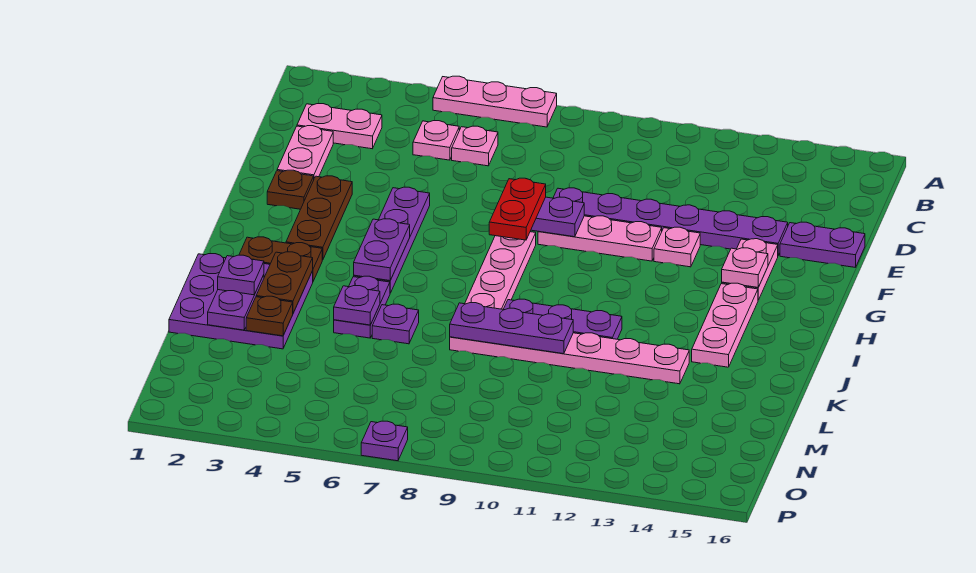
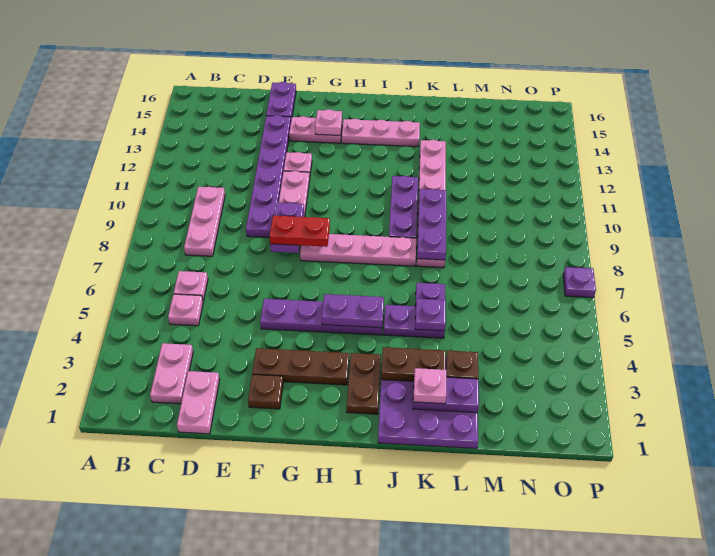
pink 1x3 plate [433,76,557,127] -> pink 1x3 plate moved to [184,187,225,256]
pink 1x2 plate [277,126,333,178] -> pink 1x2 plate turned to [177,371,220,434]
purple 1x1 plate [218,255,264,295] -> pink 1x1 plate [413,368,446,404]

